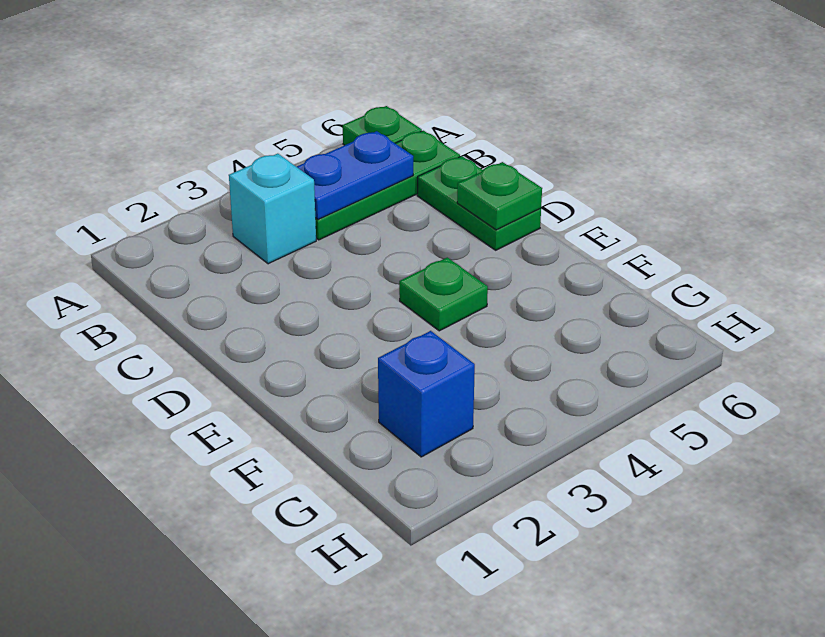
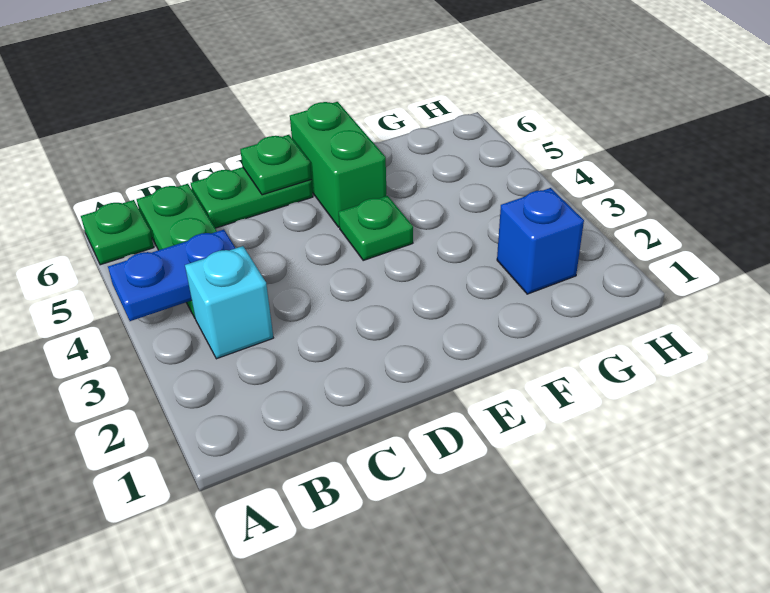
blue 1x2 plate [297,131,413,220] -> blue 1x2 plate turned to [108,230,235,321]
none -> green 1x2 brick [290,102,387,227]

